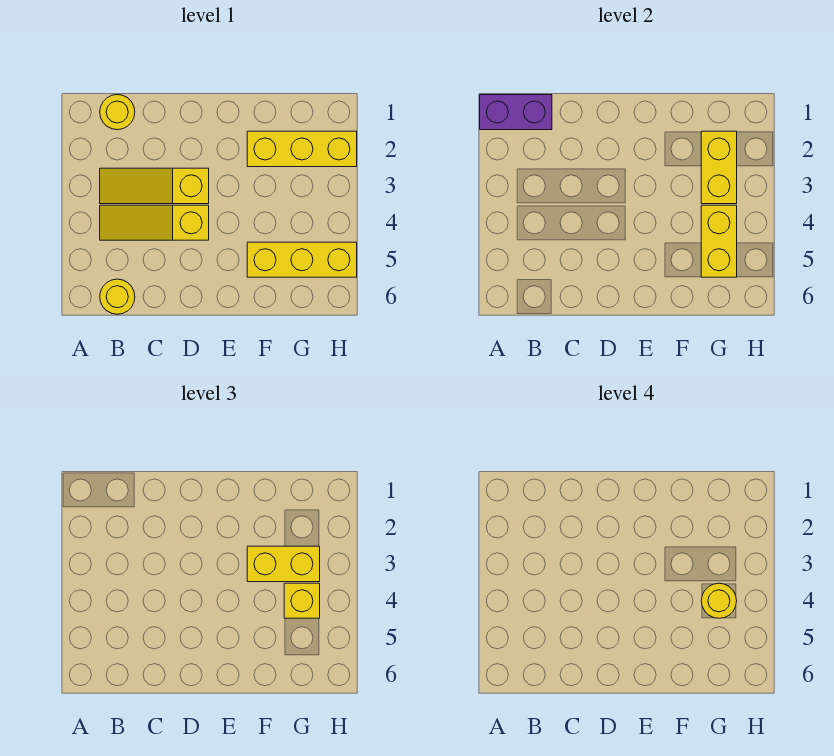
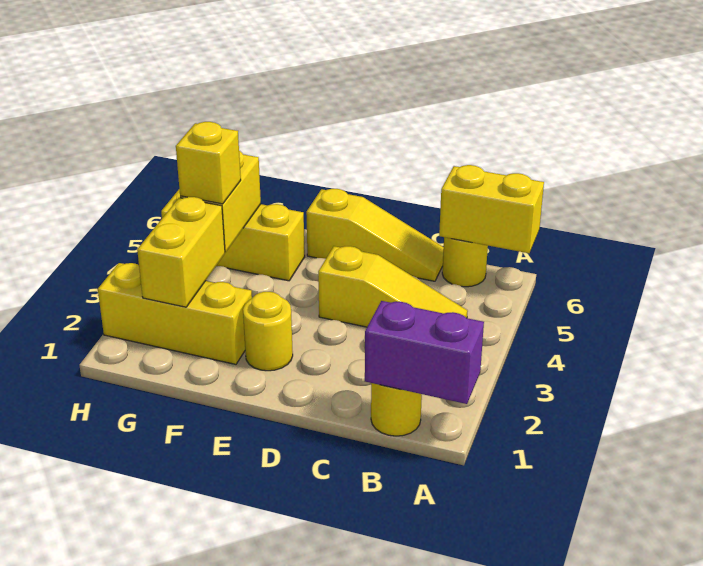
yellow 1x3 slope [100,168,209,204] -> yellow 1x3 slope moved to [306,189,444,281]
yellow 1x2 brick [247,546,320,582] -> yellow 1x2 brick moved to [439,165,544,253]
yellow 1x1 round brick [701,583,737,618] -> yellow 1x1 round brick moved to [243,292,293,371]

